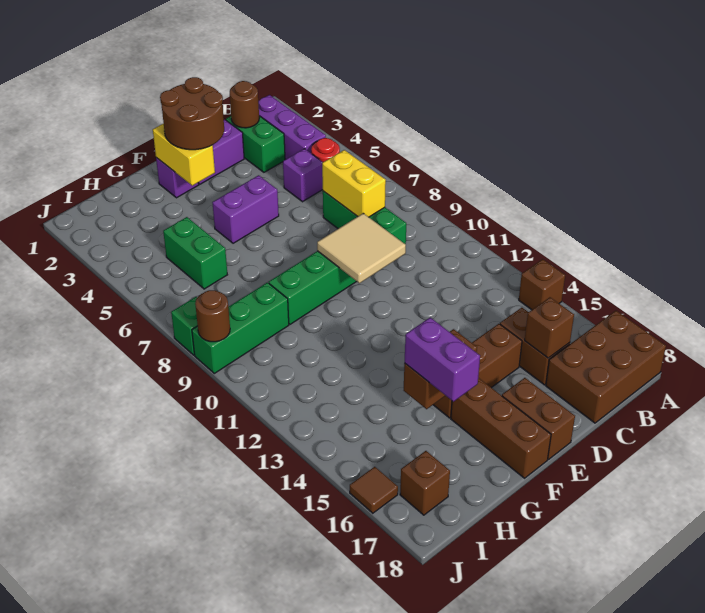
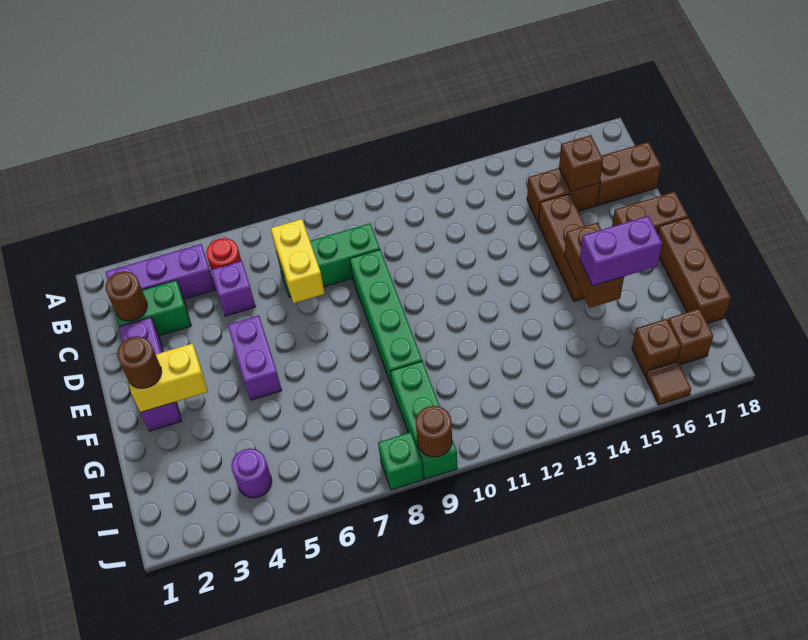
brown 1x1 brick [519,259,565,310] -> brown 1x1 brick moved to [632,319,681,376]
brown 2x3 brick [546,311,666,423] -> brown 1x2 brick [597,142,661,205]
yellow 1x2 brick [322,150,386,217] -> yellow 1x2 brick turned to [271,219,325,303]
tan 2x2 tile [317,213,406,283] -> none
brown 2x2 round brick [160,77,224,150] -> brown 1x1 round brick [117,336,162,388]
brown 1x3 brick [451,378,551,478] -> brown 1x3 brick turned to [658,217,731,323]
green 1x2 brick [163,217,227,289] -> none
none -> purple 1x1 round brick [231,449,272,498]

